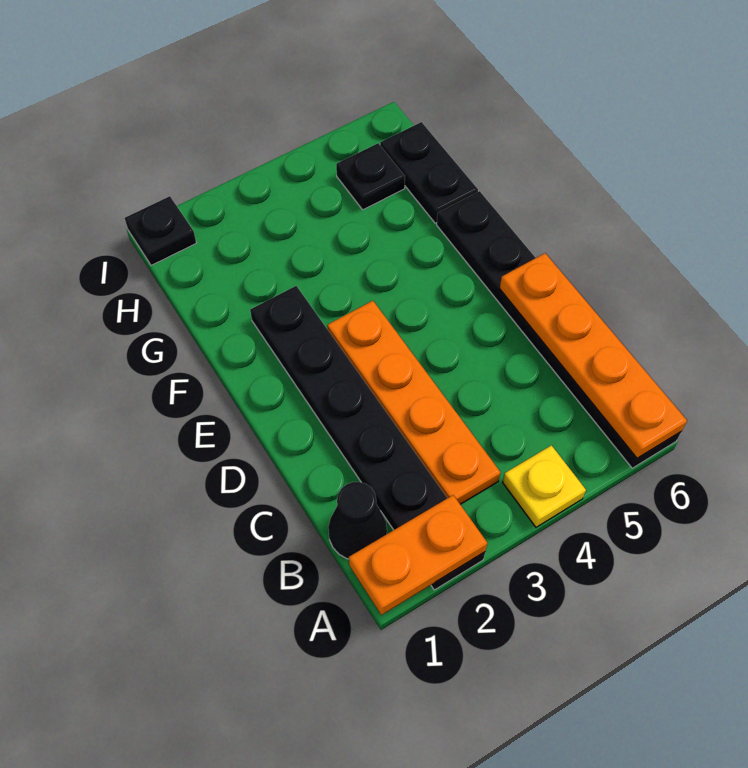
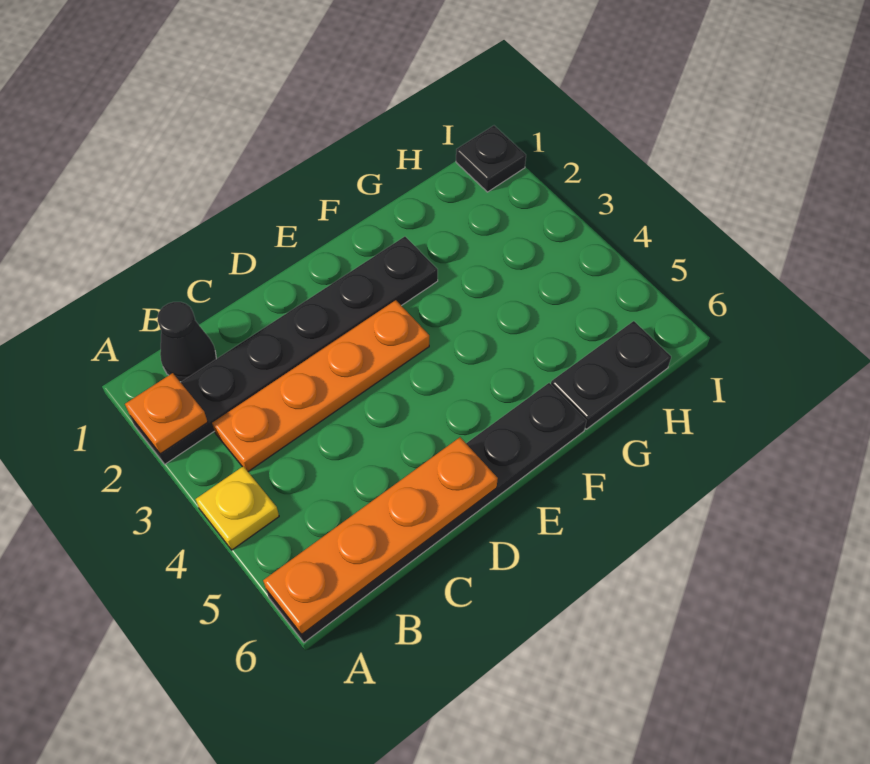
orange 1x2 plate [349,495,487,615] -> orange 1x1 plate [125,373,208,454]
black 1x1 plate [336,143,405,210] -> none

